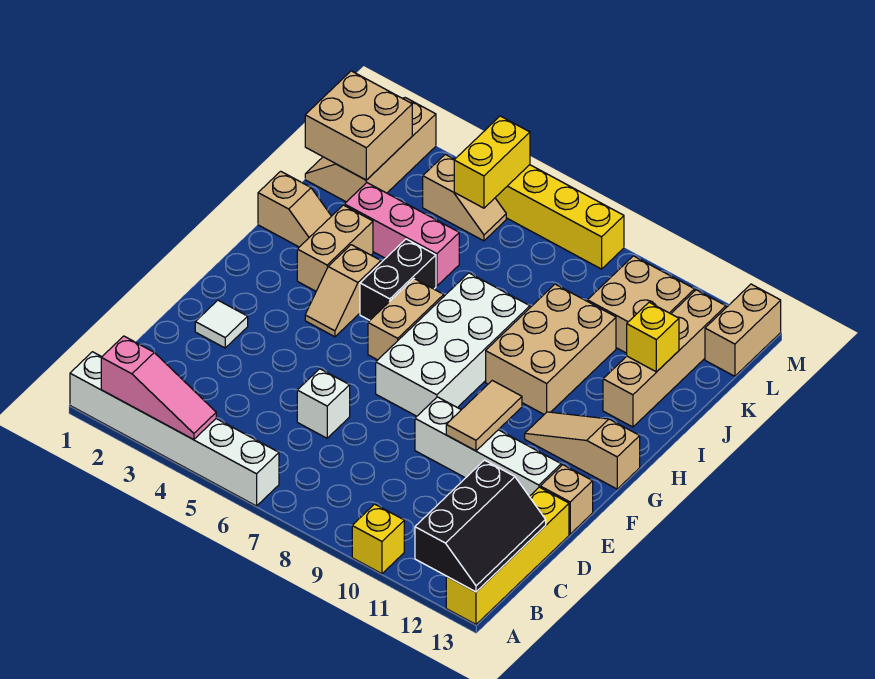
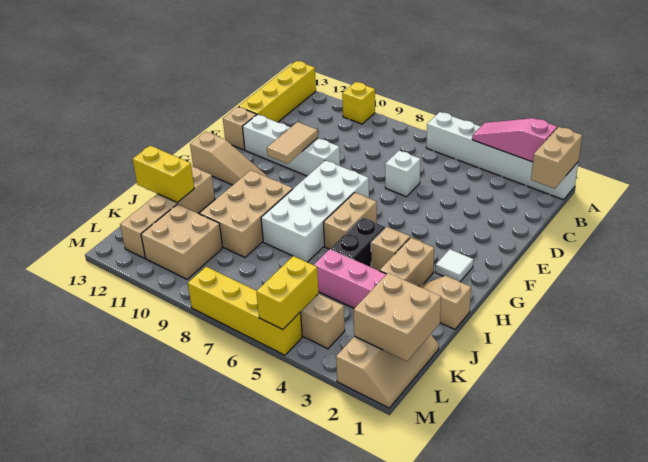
black 2x3 slope [415,460,546,592] -> none
white 1x1 tile [195,300,248,348] -> white 1x1 tile moved to [435,249,473,282]
yellow 1x1 brick [627,302,679,372] -> yellow 1x2 brick [133,146,194,203]
tan 1x2 brick [705,284,781,376] -> tan 1x2 brick moved to [531,127,582,189]

